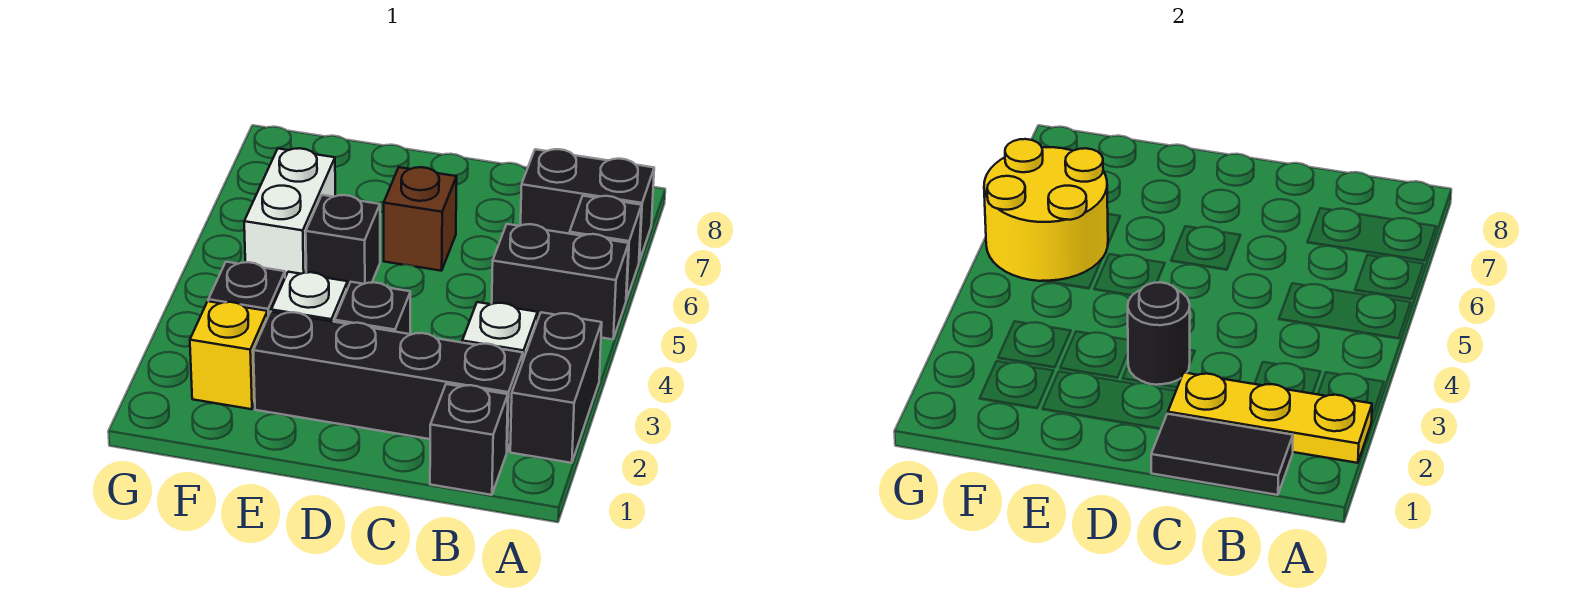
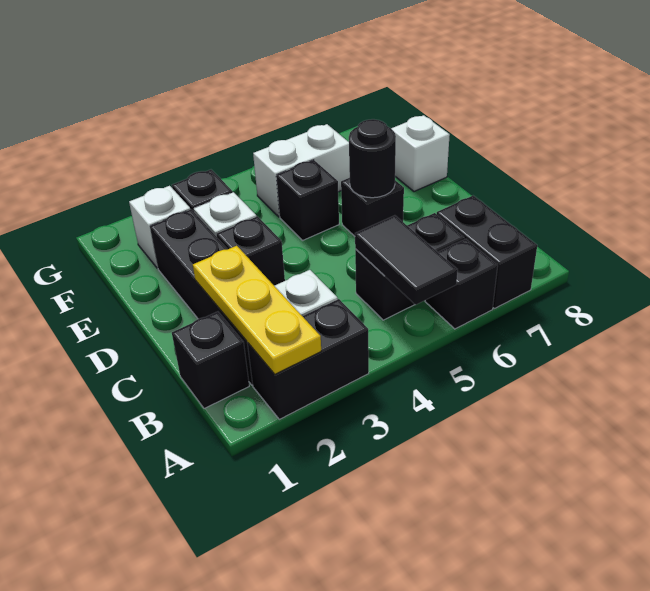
black 1x2 brick [492,224,629,339] -> black 1x2 brick turned to [355,213,464,320]
black 1x2 tile [1151,414,1293,495] -> black 1x2 tile moved to [355,215,458,305]
black 1x1 round brick [1128,282,1190,385] -> black 1x1 round brick moved to [349,119,396,198]
brown 1x1 brick [384,167,457,271] -> black 1x1 brick [341,178,404,236]
none -> white 1x1 brick [391,115,450,191]
yellow 1x1 brick [190,301,268,409] -> white 1x1 brick [129,186,190,268]
yellow 2x2 round brick [984,139,1108,281] -> none

